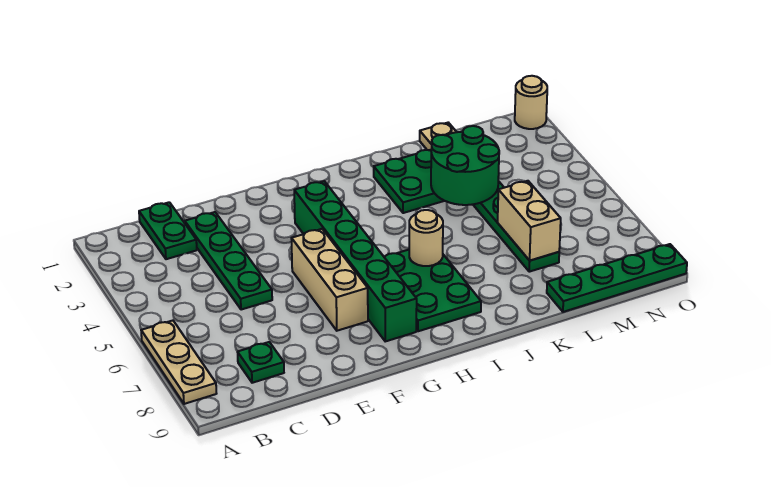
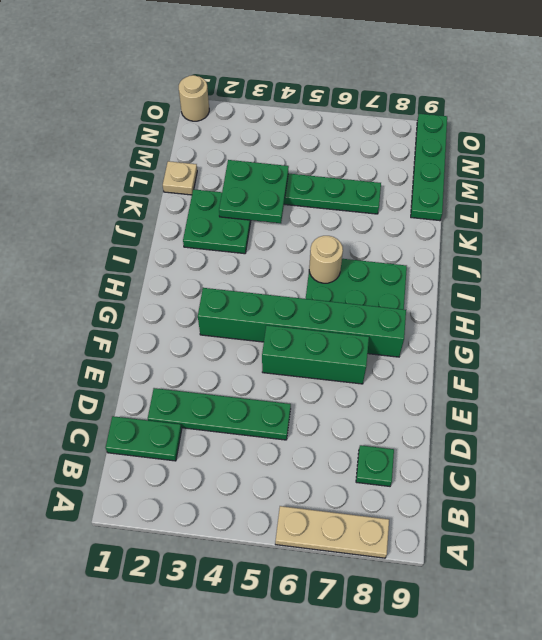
tan 1x3 brick [291,229,368,331] -> green 1x3 brick [262,325,369,384]
green 2x2 round brick [431,126,499,205] -> green 2x2 plate [219,160,289,223]
tan 1x2 brick [498,181,561,261] -> none

